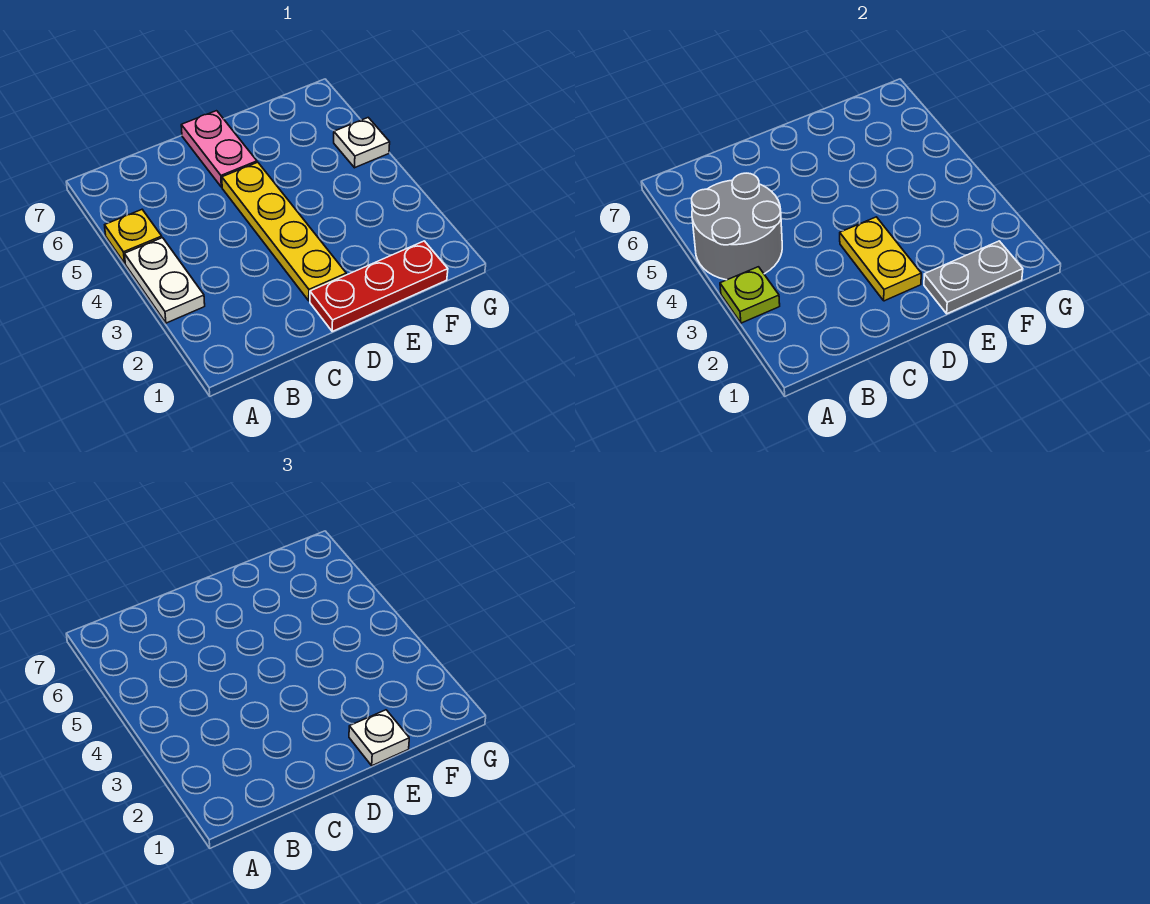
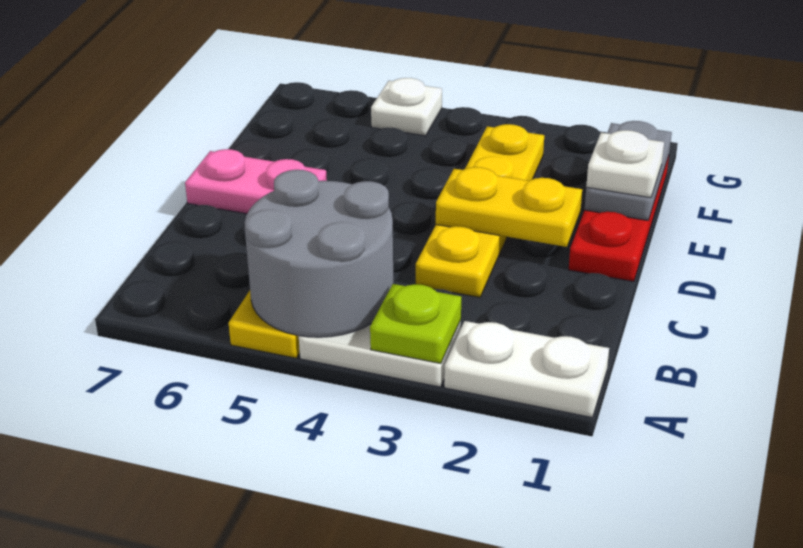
none -> white 1x2 plate [444,321,609,418]
yellow 1x4 plate [222,162,346,301] -> yellow 1x4 plate turned to [416,124,544,297]

